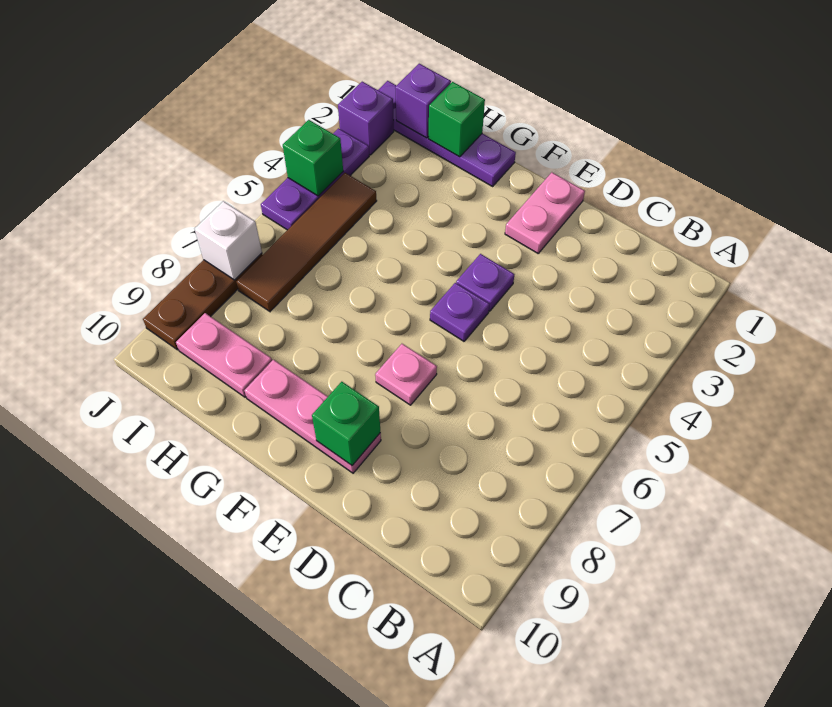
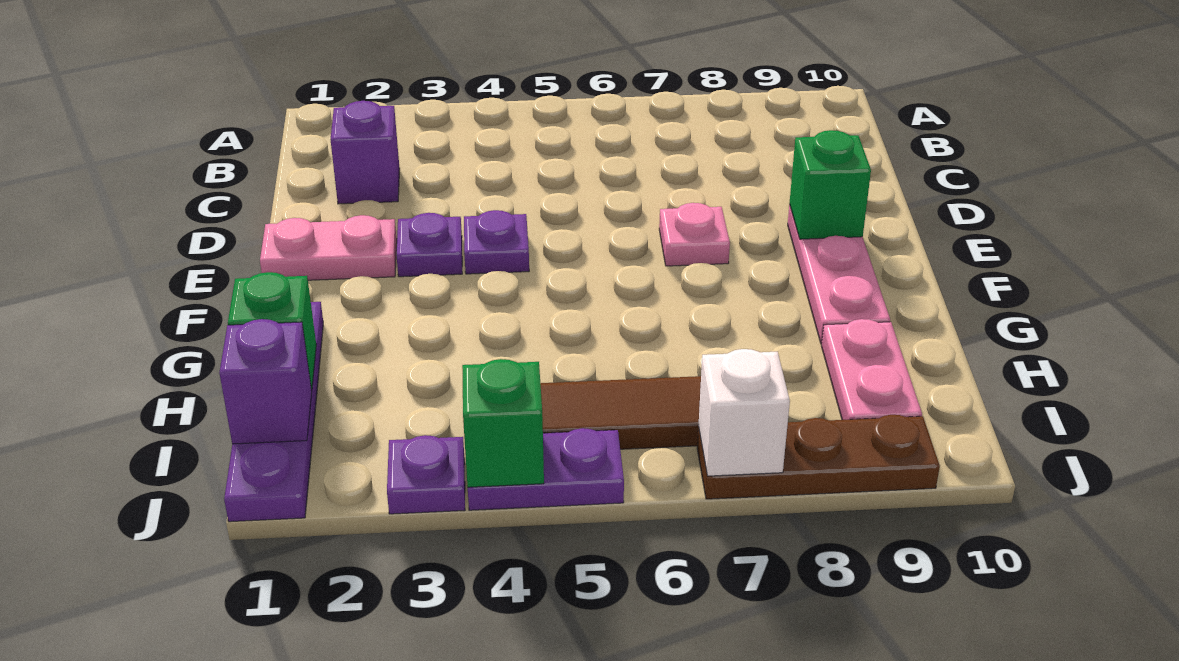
purple 1x1 plate [430,283,489,341] -> purple 1x1 plate moved to [396,213,462,277]
purple 1x1 brick [338,82,394,155] -> purple 1x1 brick moved to [331,101,400,204]

